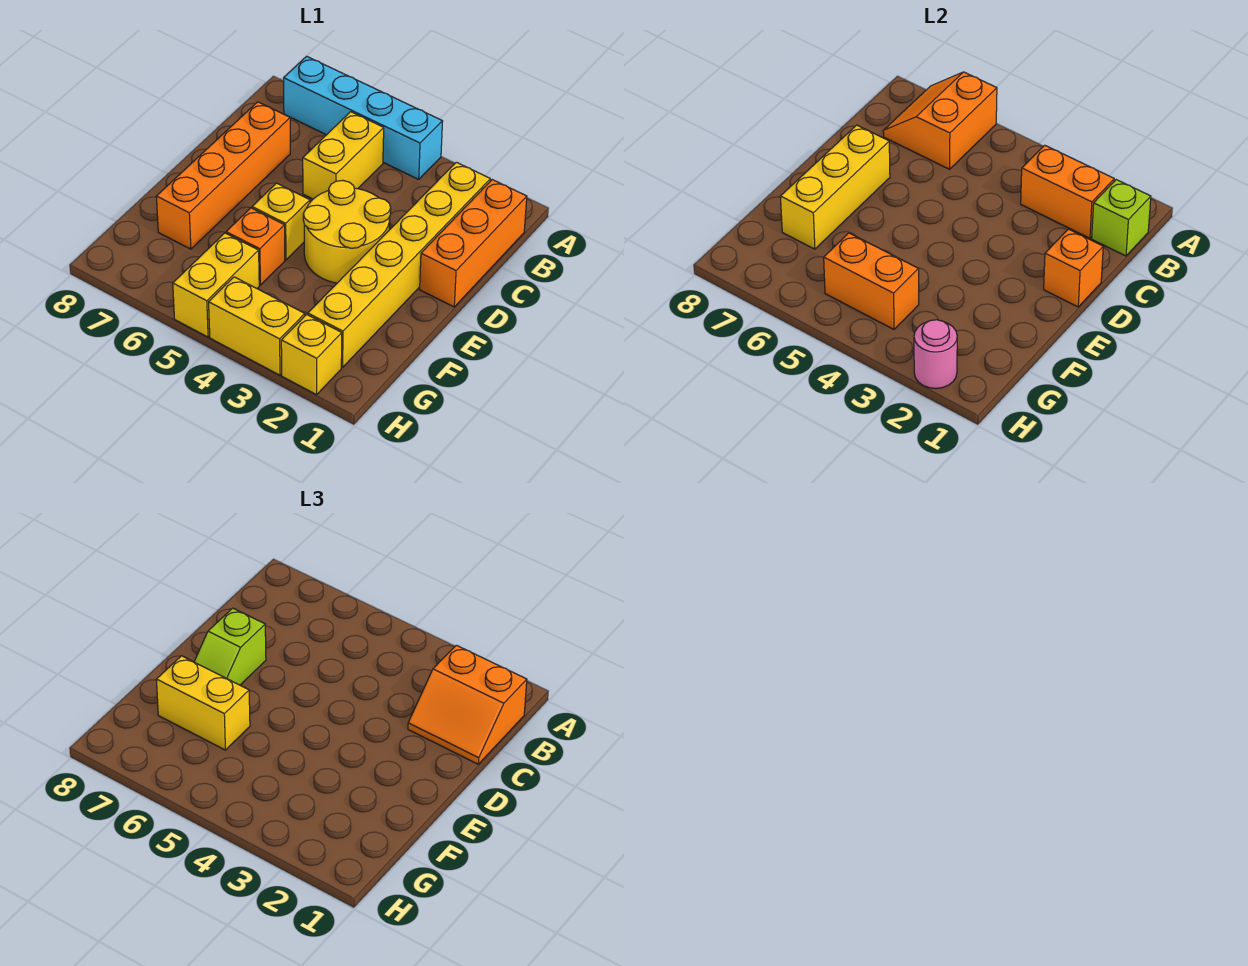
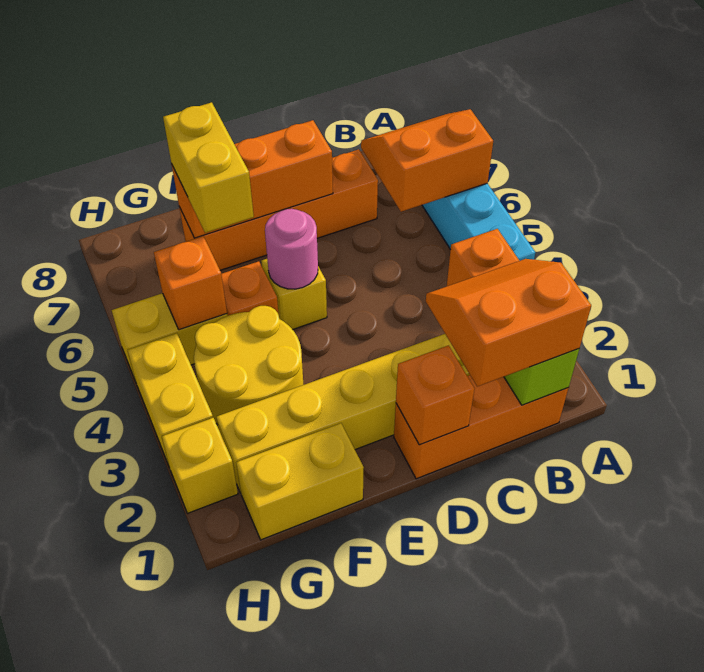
orange 2x2 slope [408,645,527,764] -> orange 2x2 slope turned to [426,259,591,387]
yellow 1x2 brick [303,112,384,199] -> yellow 1x2 brick moved to [236,423,364,540]
yellow 2x2 round brick [303,180,391,283] -> yellow 2x2 round brick moved to [194,306,303,425]
yellow 1x3 brick [780,125,890,249] -> orange 1x3 brick [172,120,333,238]
lime 1x2 slope [194,608,266,685] -> none
orange 1x2 brick [824,233,919,329] -> orange 1x1 brick [154,236,227,330]
pink 1x1 round brick [914,320,957,389] -> pink 1x1 round brick moved to [265,209,318,289]

